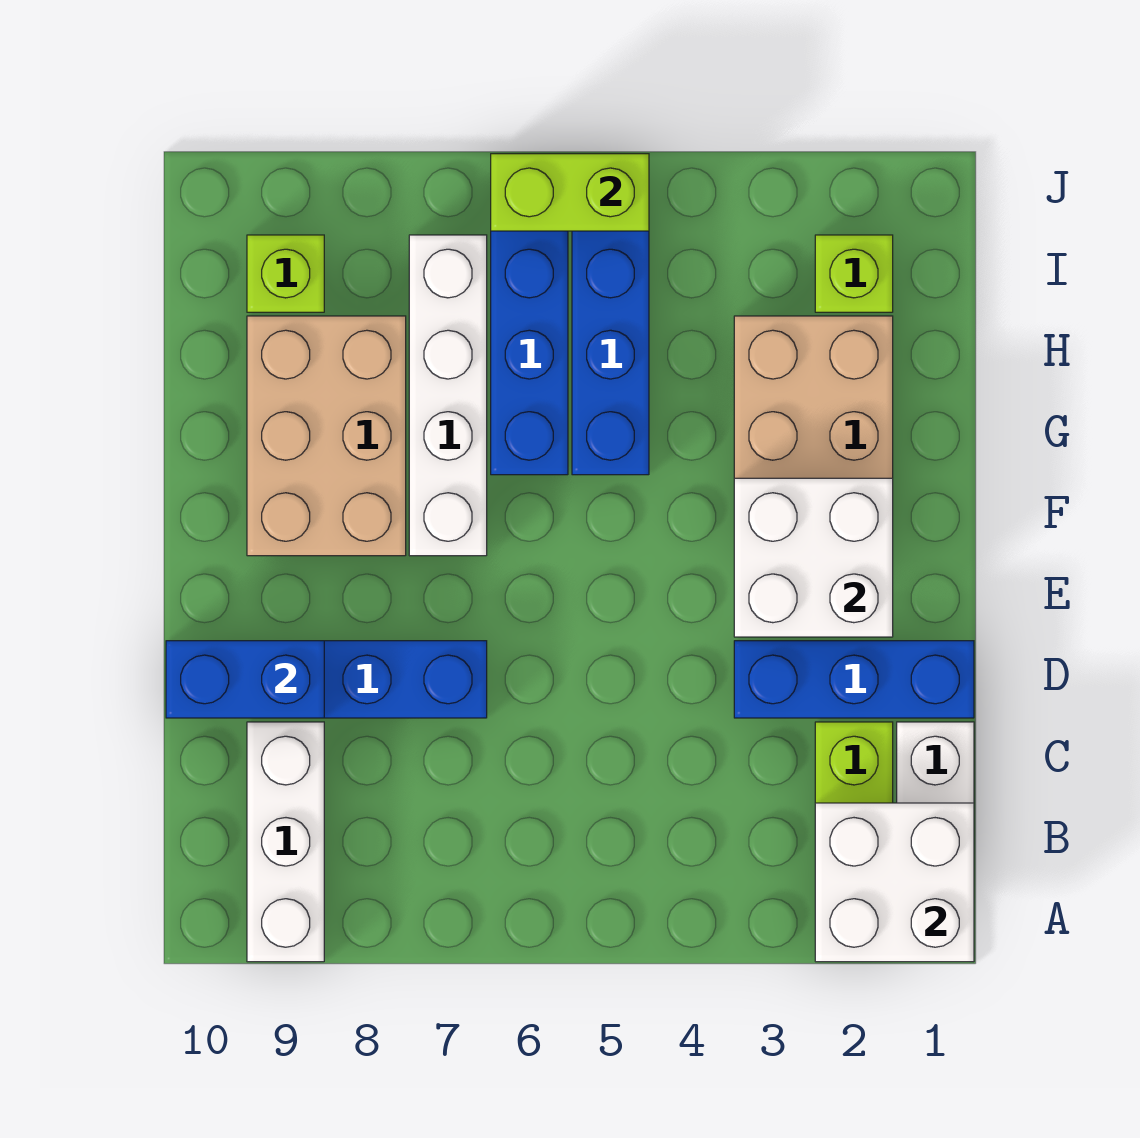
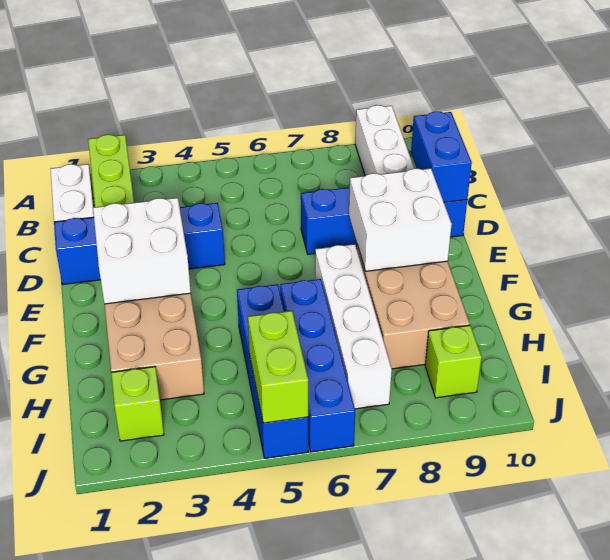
white 2x2 brick [815,803,974,962] -> white 2x2 brick moved to [349,168,452,271]
blue 1x3 brick [734,641,974,718] -> blue 1x4 brick [54,203,225,285]
blue 1x2 brick [166,641,324,718] -> blue 1x2 brick turned to [411,112,472,202]
lime 1x2 brick [491,154,649,231] -> lime 1x2 brick turned to [248,311,308,423]

